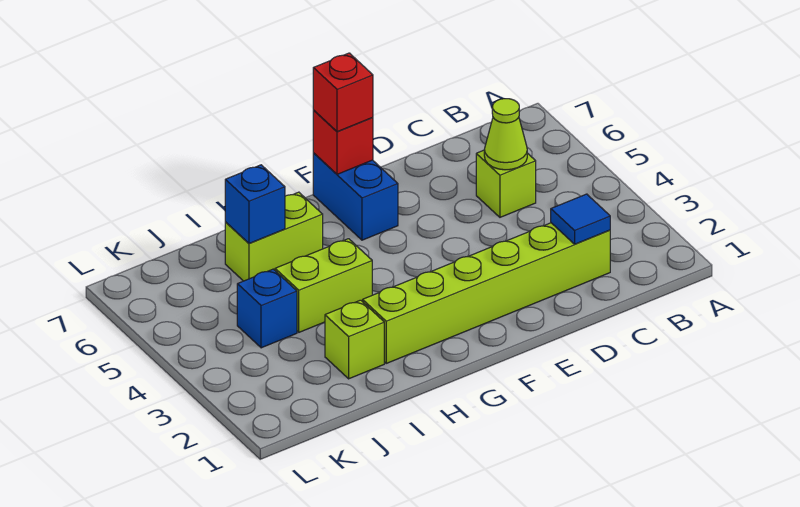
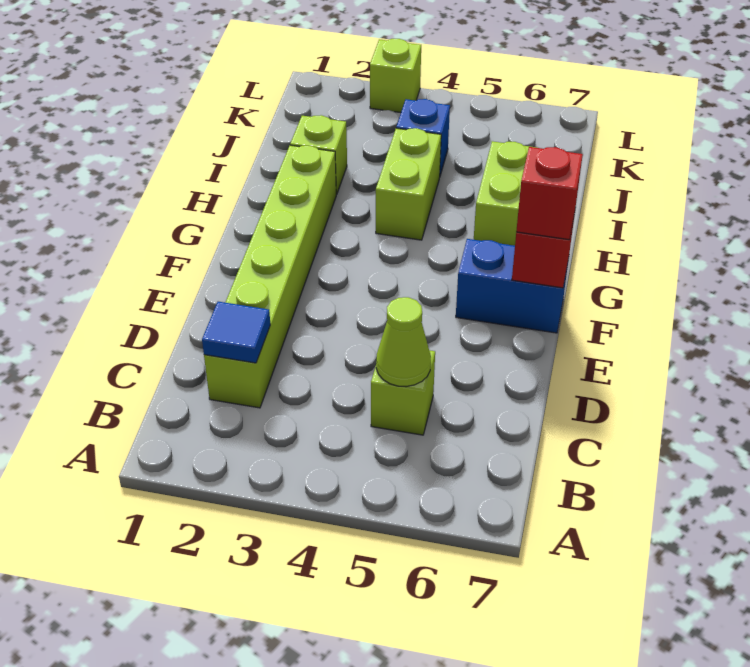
blue 1x1 brick [225,165,285,243] -> none
none -> lime 1x1 brick [370,39,421,113]

